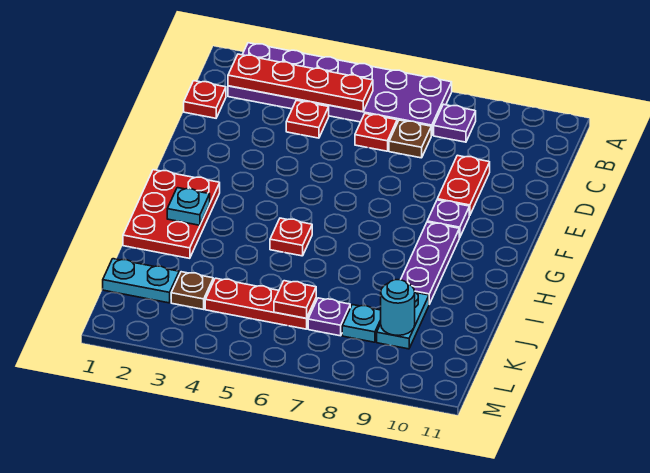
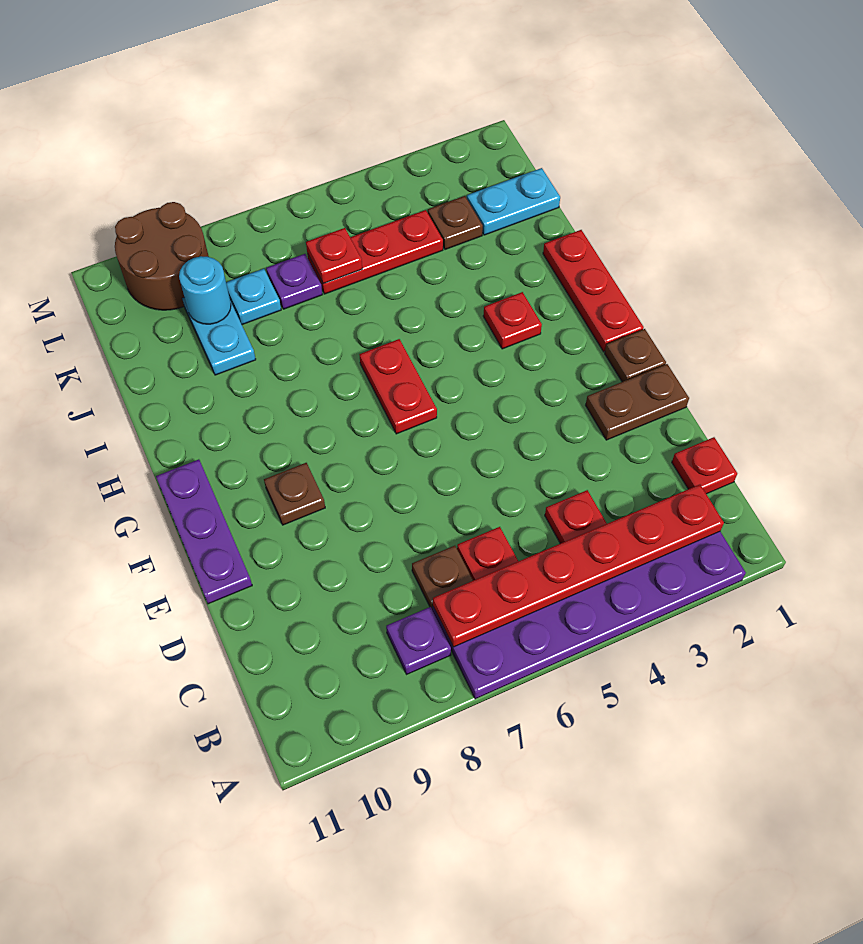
red 1x4 plate [228,54,373,112] -> red 1x6 plate [433,485,724,647]
red 1x2 plate [437,155,490,216] -> red 1x2 plate moved to [359,339,437,434]
none -> brown 1x2 plate [586,364,689,440]
none -> brown 1x1 plate [605,329,666,382]
purple 1x1 plate [427,200,469,238] -> brown 1x1 plate [264,463,325,525]
red 2x3 plate [123,170,220,258] -> red 1x3 plate [543,230,644,352]
purple 1x3 plate [401,222,459,304] -> purple 1x3 plate moved to [156,459,252,604]
cyan 1x1 plate [167,188,210,225] -> none
red 1x1 plate [270,218,312,256] -> red 1x1 plate moved to [483,292,542,349]
none -> brown 2x2 round brick [115,202,209,310]

